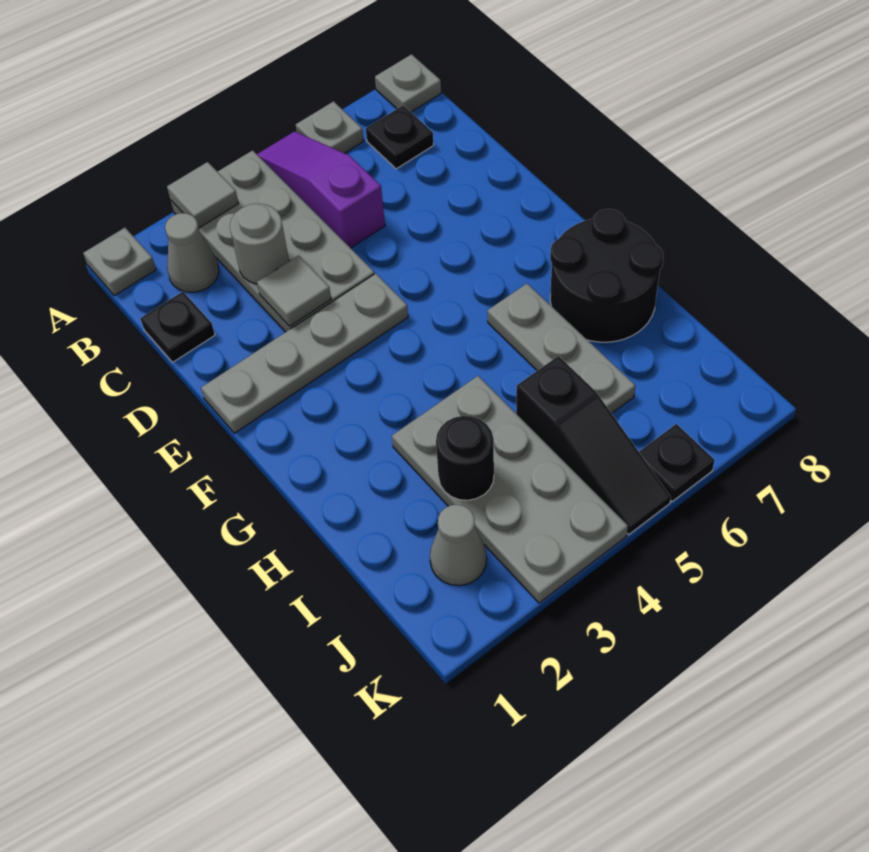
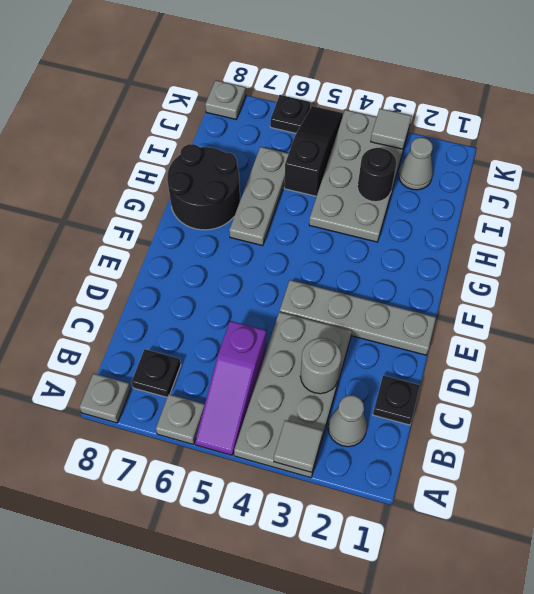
grey 1x1 plate [83,228,156,296] -> grey 1x1 plate moved to [205,80,246,119]
grey 1x1 tile [257,255,331,326] -> grey 1x1 tile moved to [371,109,412,149]

